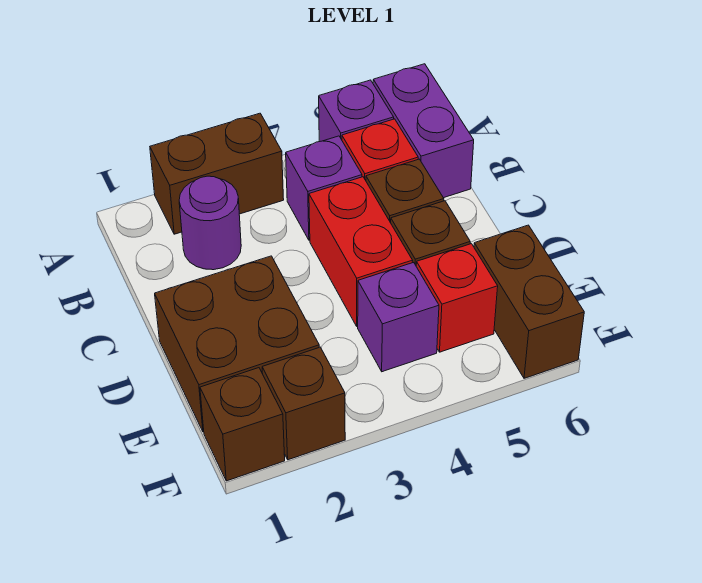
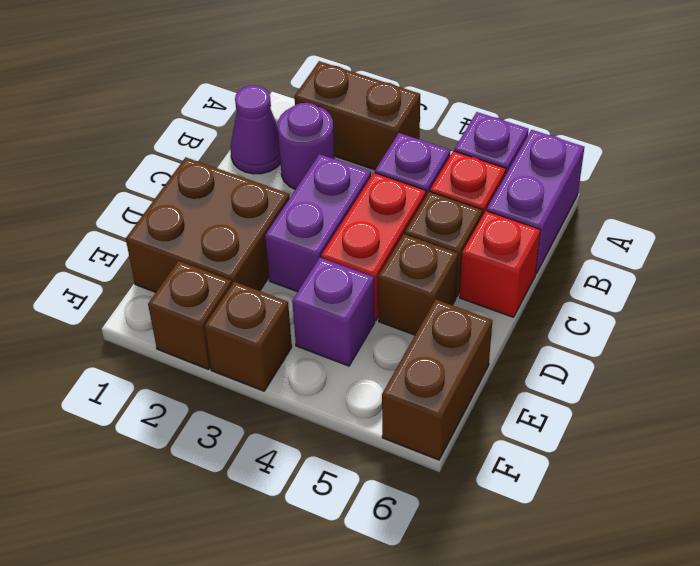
none -> purple 1x1 cone [230,85,281,174]
none -> purple 1x2 brick [265,154,371,292]
red 1x1 brick [416,244,498,352] -> red 1x1 brick moved to [460,211,540,317]
brown 1x1 brick [200,368,285,481] -> brown 1x1 brick moved to [205,282,292,391]

